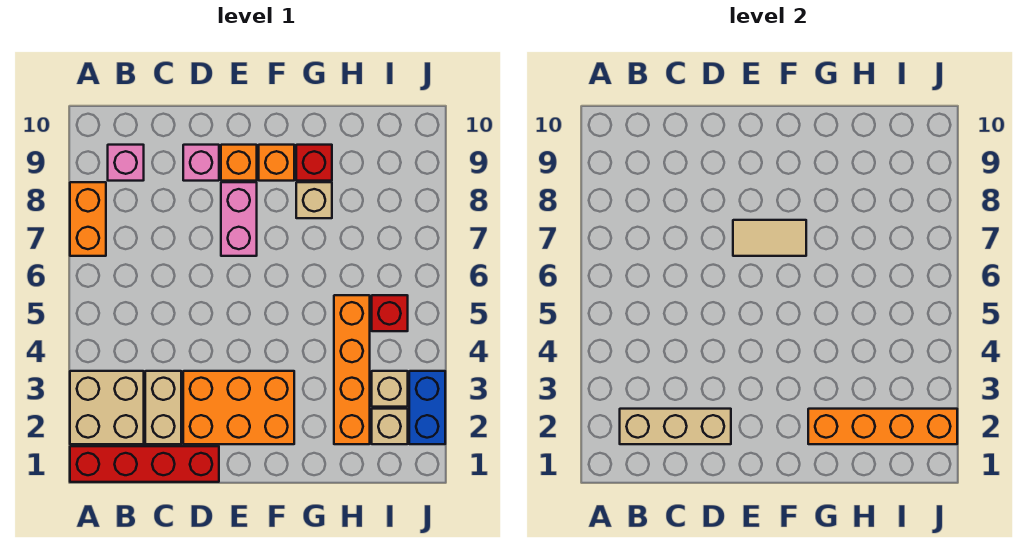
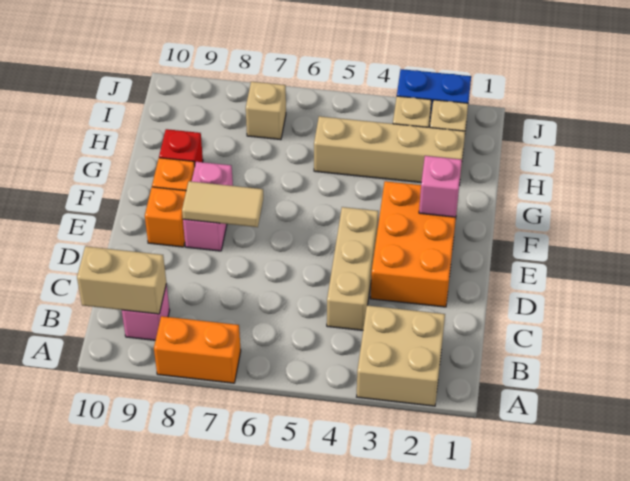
red 1x4 brick [70,446,219,482] -> none
tan 1x3 brick [620,409,731,444] -> tan 1x3 brick moved to [327,207,378,330]
tan 1x2 brick [145,371,181,444] -> tan 1x2 brick moved to [77,246,166,314]
pink 1x1 brick [183,145,219,181] -> pink 1x1 brick moved to [419,156,462,217]
pink 1x2 brick [221,182,257,256] -> pink 1x2 brick turned to [183,162,233,251]
tan 1x2 tile [733,220,806,256] -> tan 1x2 tile turned to [182,181,263,227]
orange 1x4 brick [808,409,957,444] -> none
tan 1x1 brick [296,182,332,218] -> tan 1x1 brick moved to [246,82,286,140]
orange 1x4 brick [334,295,370,444] -> tan 1x4 brick [314,116,465,185]
red 1x1 brick [372,295,408,331] -> none

